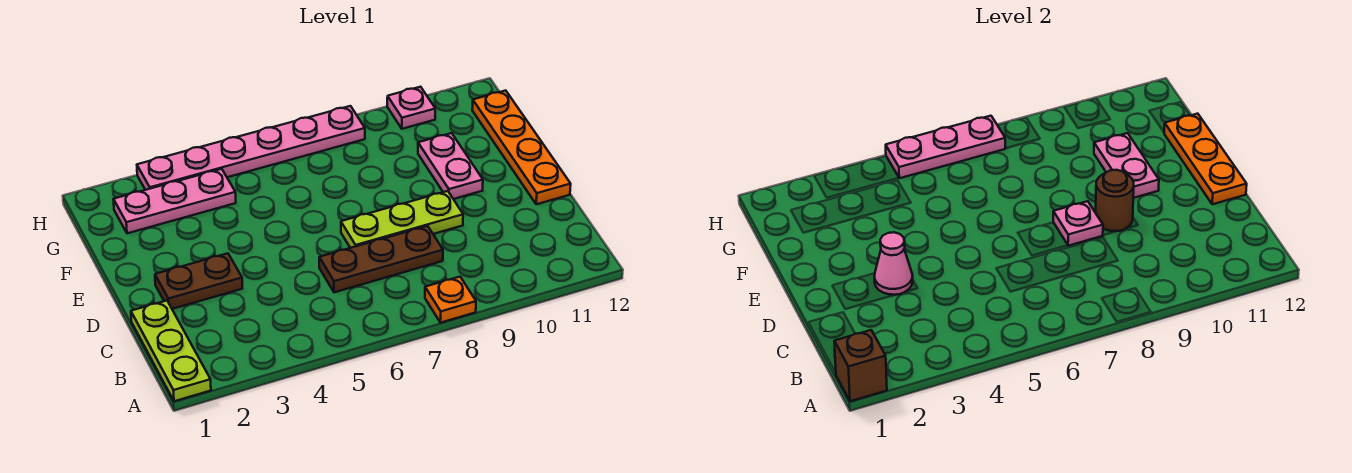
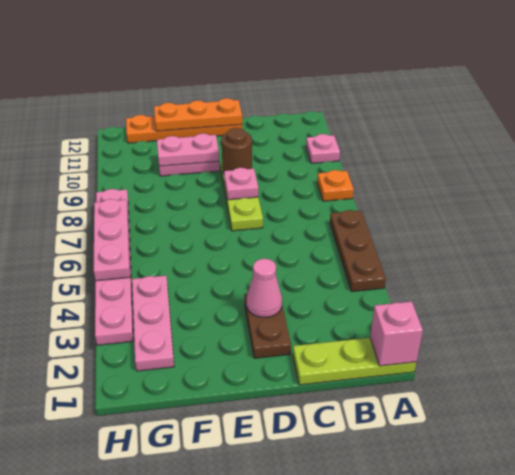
brown 1x1 brick [834,330,887,401] -> pink 1x1 brick [370,301,423,366]
brown 1x3 plate [319,226,443,292] -> brown 1x3 plate moved to [330,210,386,292]
pink 1x1 plate [387,87,435,129] -> pink 1x1 plate moved to [306,134,340,163]

